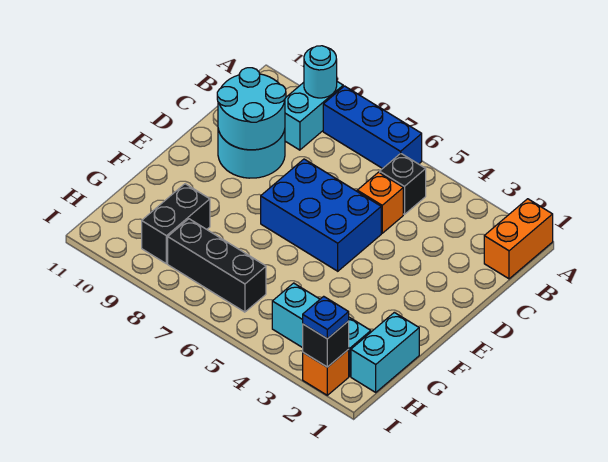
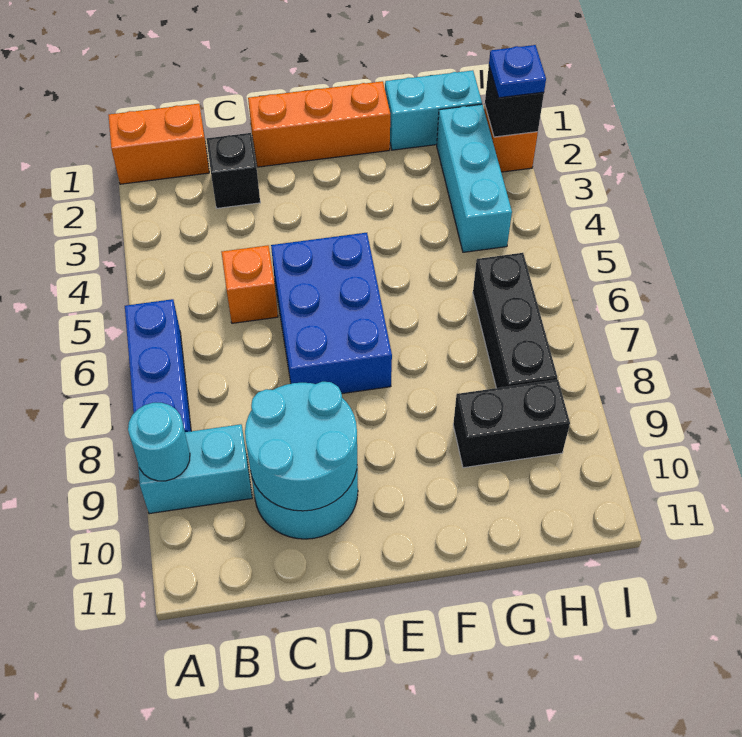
black 1x1 brick [380,153,426,214] -> black 1x1 brick moved to [207,133,260,208]
none -> orange 1x3 brick [248,81,390,167]

